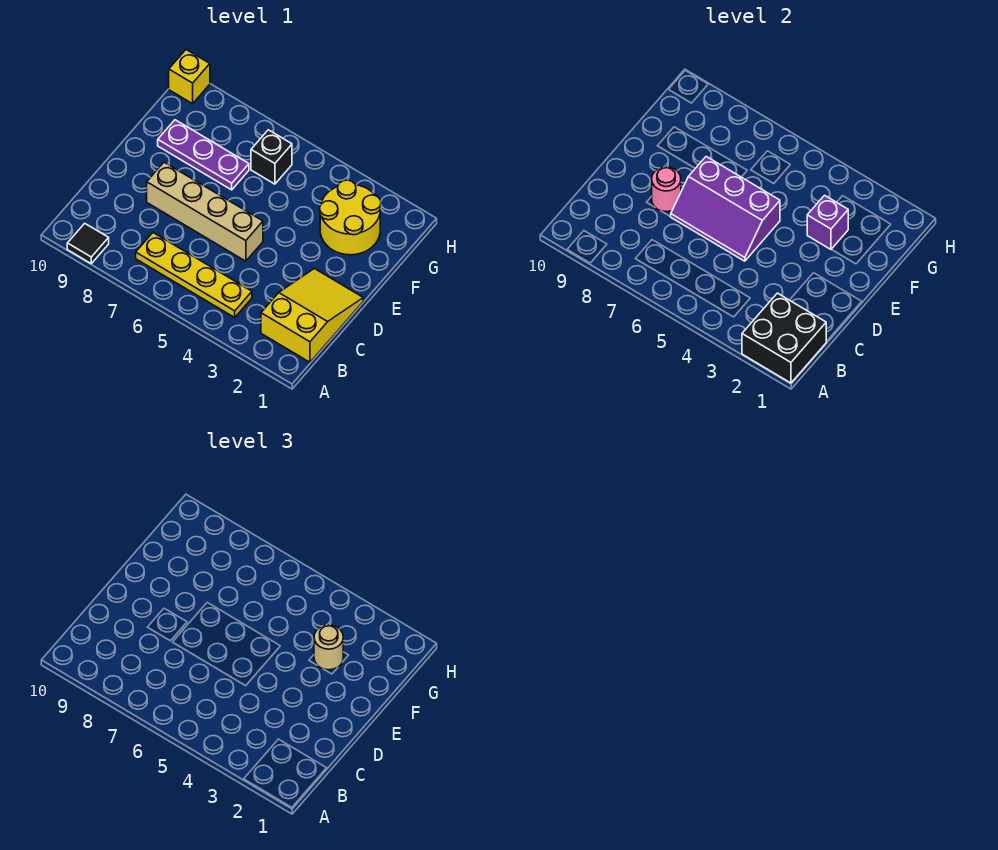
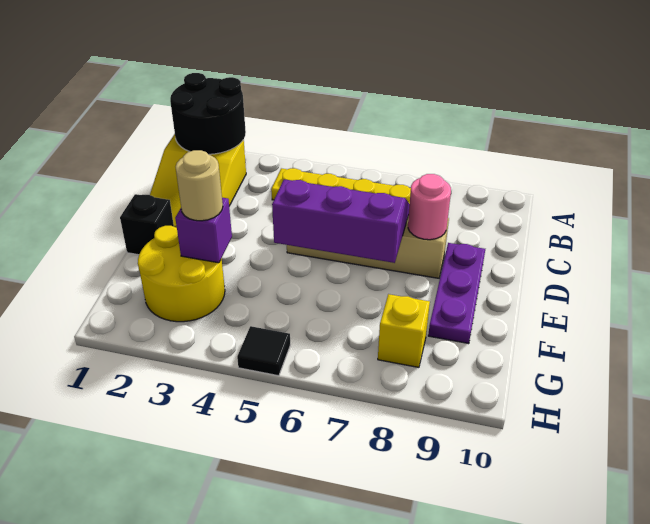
black 2x2 brick [742,293,826,383] -> black 2x2 round brick [170,73,246,154]
black 1x1 tile [67,223,109,263] -> black 1x1 tile moved to [237,326,290,376]
purple 1x3 plate [158,120,249,190] -> purple 1x3 plate turned to [428,243,485,344]
black 1x1 brick [251,130,292,184] -> black 1x1 brick moved to [120,194,174,255]
yellow 1x1 brick [169,50,210,104] -> yellow 1x1 brick moved to [378,294,430,367]

